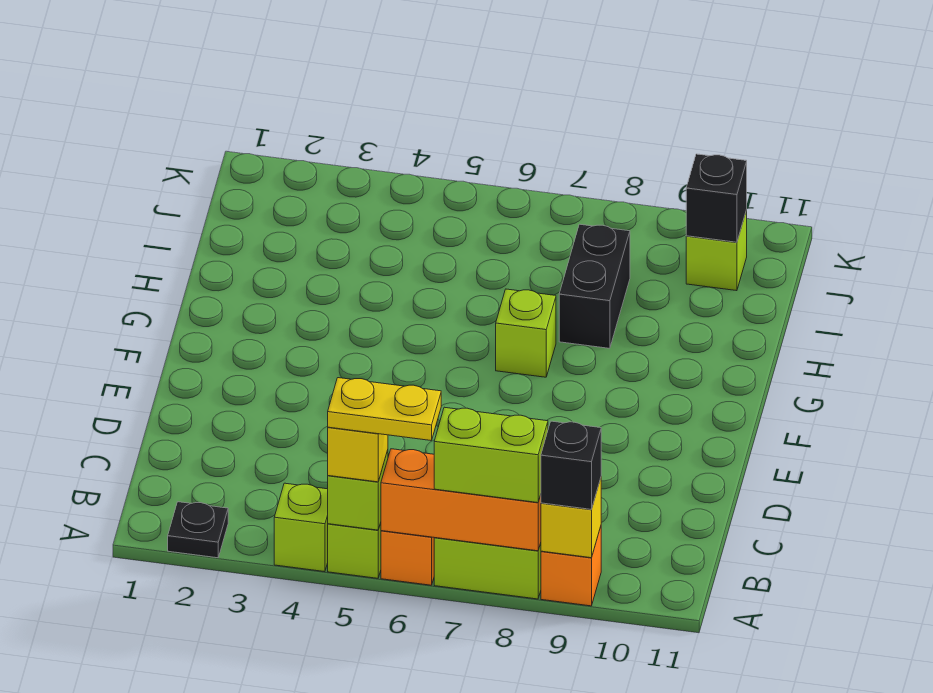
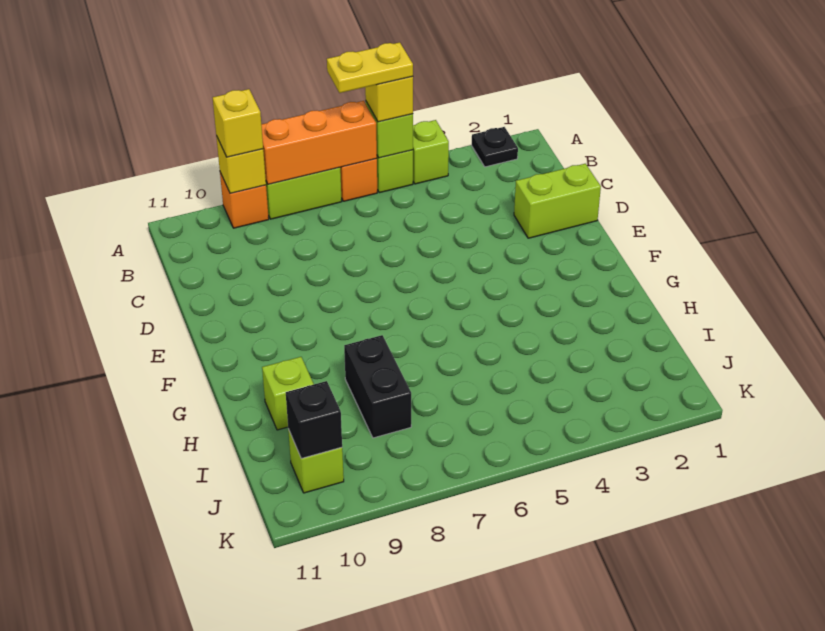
lime 1x2 brick [434,407,548,503] -> lime 1x2 brick moved to [514,164,601,238]
black 1x1 brick [541,421,601,509] -> yellow 1x1 brick [213,89,263,157]
lime 1x1 brick [496,289,556,377] -> lime 1x1 brick moved to [262,357,314,430]

